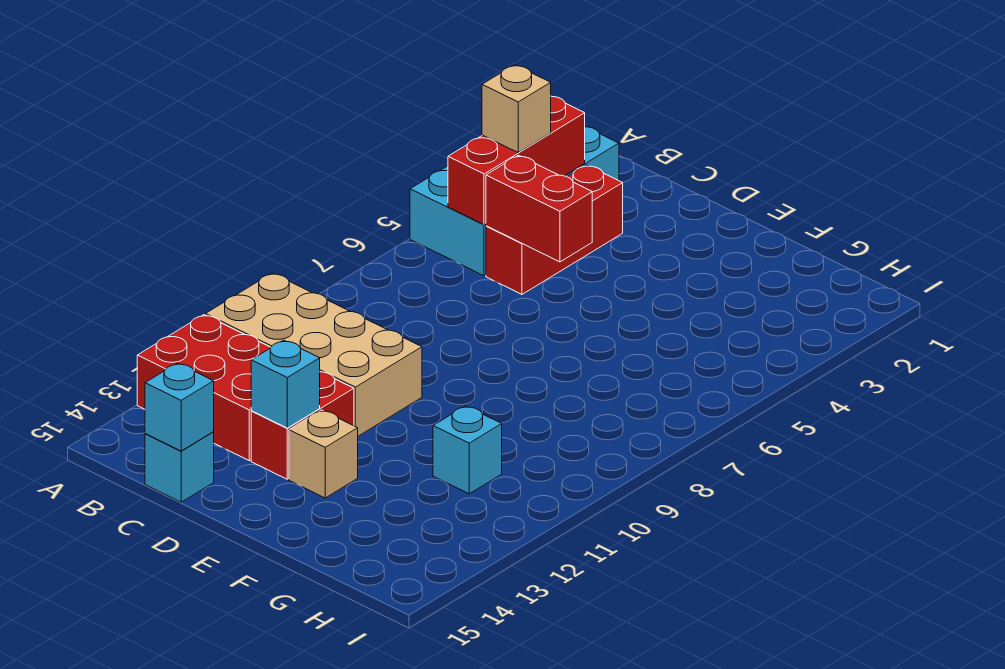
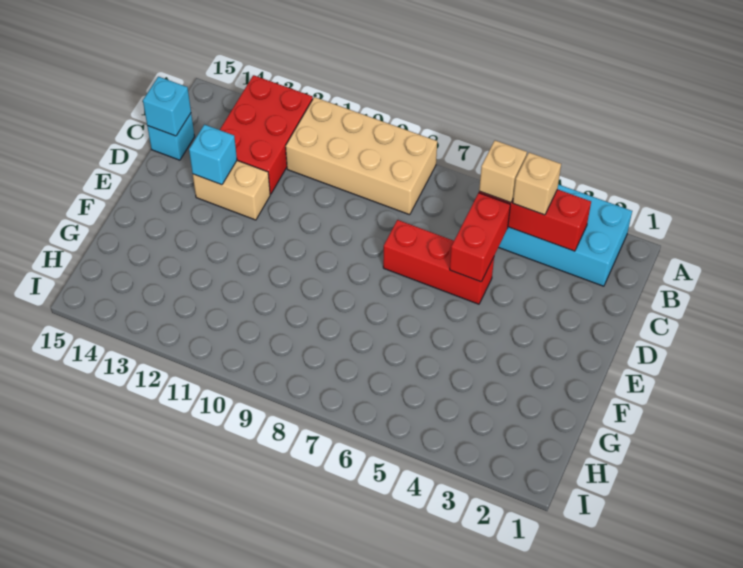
tan 2x4 brick [206,273,422,436] -> tan 2x4 brick turned to [286,97,437,215]
red 1x3 brick [486,165,623,294] -> red 1x3 brick moved to [383,220,494,304]
red 1x2 brick [251,372,354,479] -> tan 1x2 brick [193,161,270,220]
tan 1x1 brick [289,410,358,498] -> tan 1x1 brick moved to [479,141,527,203]
cyan 1x1 brick [433,406,502,494] -> none

